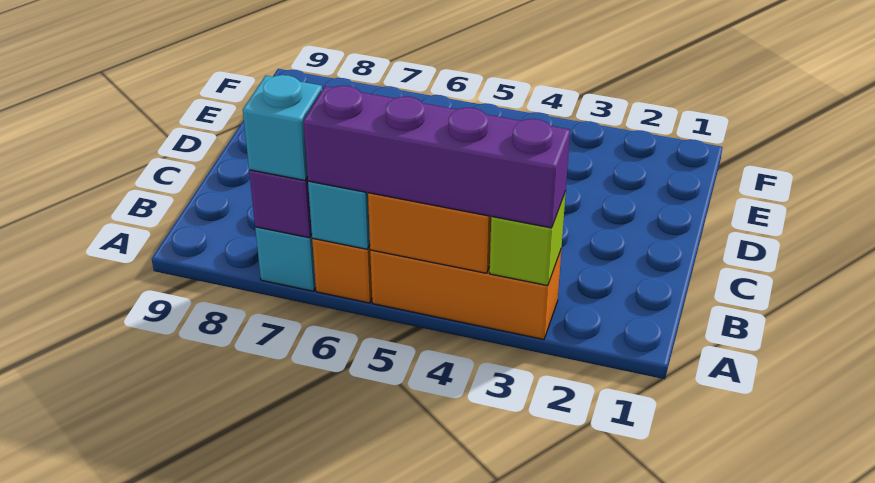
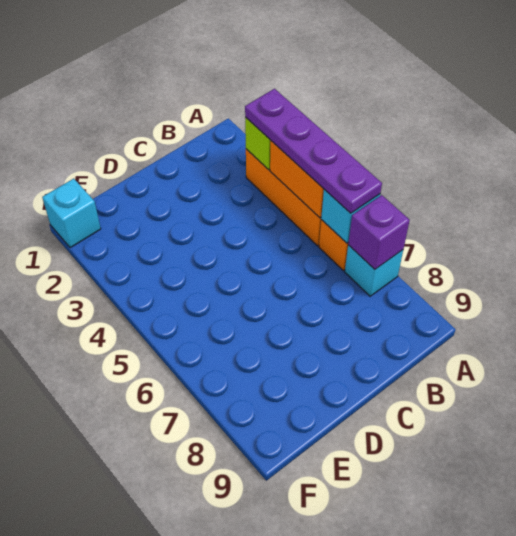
purple 1x4 brick [304,86,570,228] -> purple 1x4 plate [245,89,382,213]
cyan 1x1 brick [243,75,322,180] -> cyan 1x1 brick moved to [42,179,101,248]

